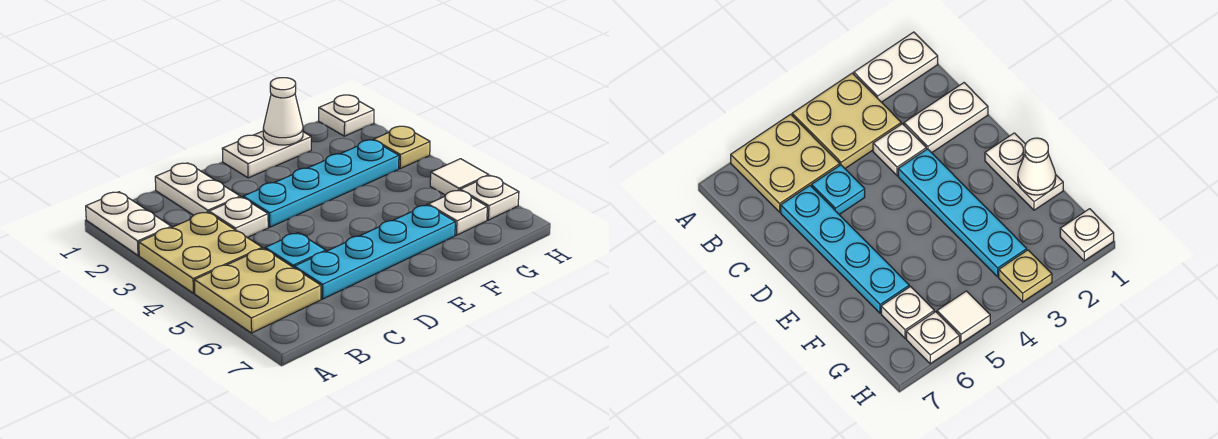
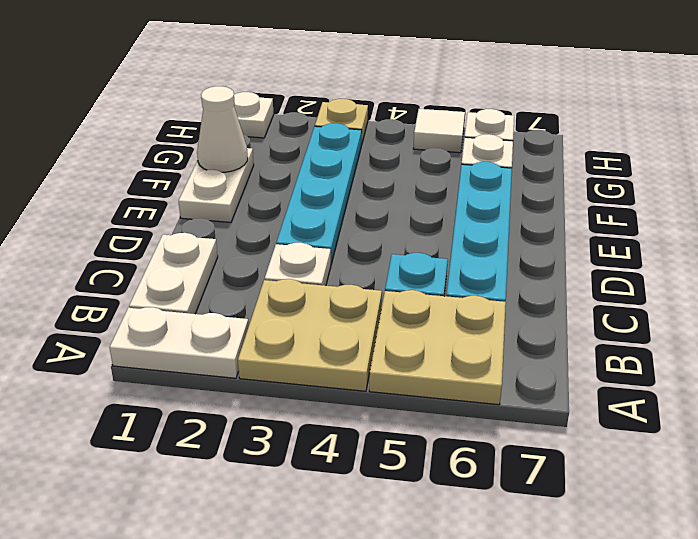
white 1x2 plate [155,163,240,215] -> white 1x2 plate turned to [129,233,218,314]

